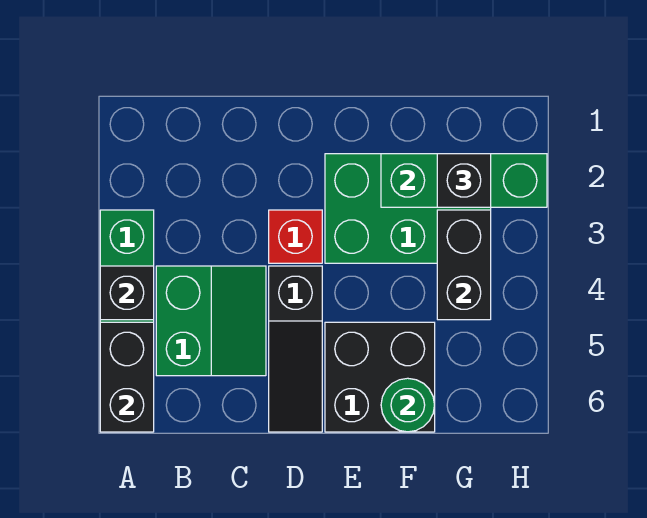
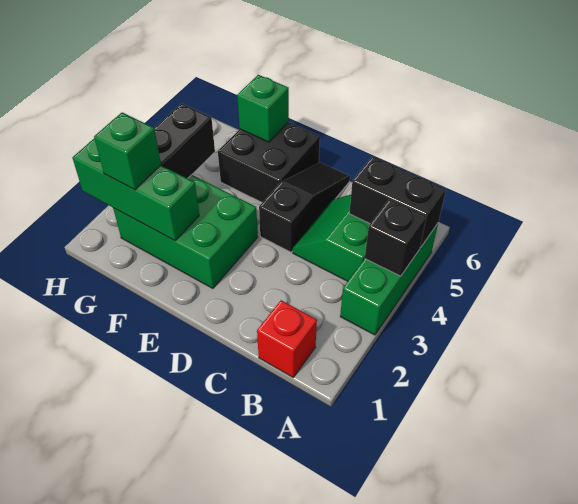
black 1x2 brick [100,322,154,432] -> black 1x2 brick turned to [349,156,446,248]
red 1x1 brick [269,210,322,263] -> red 1x1 brick moved to [257,300,317,377]
green 1x1 round brick [381,378,435,432] -> green 1x1 brick [237,75,289,142]
black 1x1 brick [437,154,491,207] -> green 1x1 brick [94,112,161,190]

